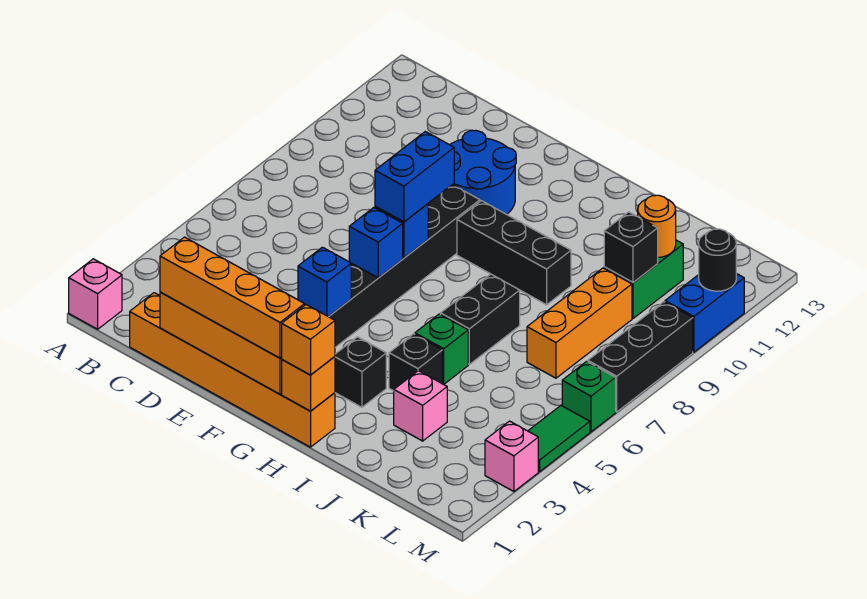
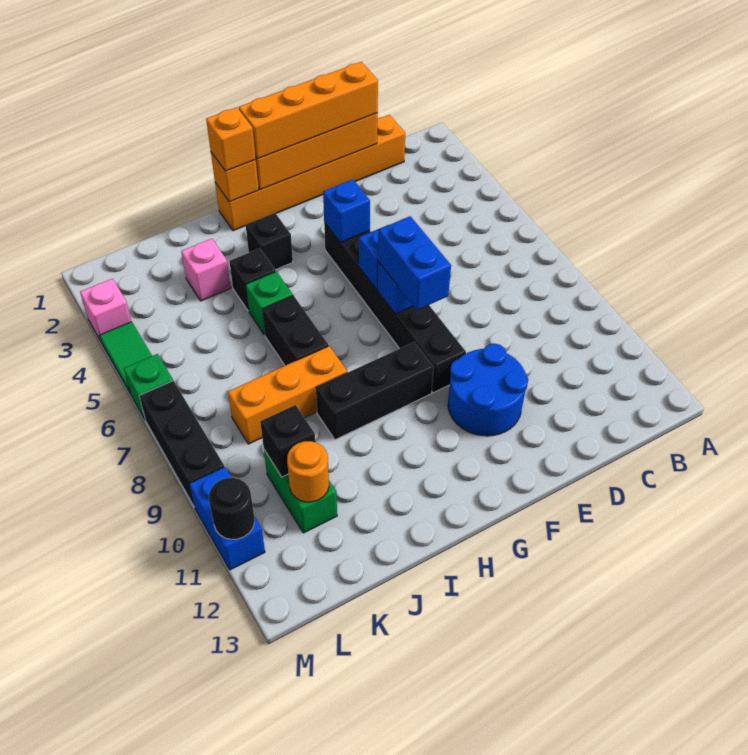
pink 1x1 brick [69,259,122,329] -> none
orange 1x3 brick [527,268,632,378] -> orange 1x3 brick turned to [228,346,347,444]

